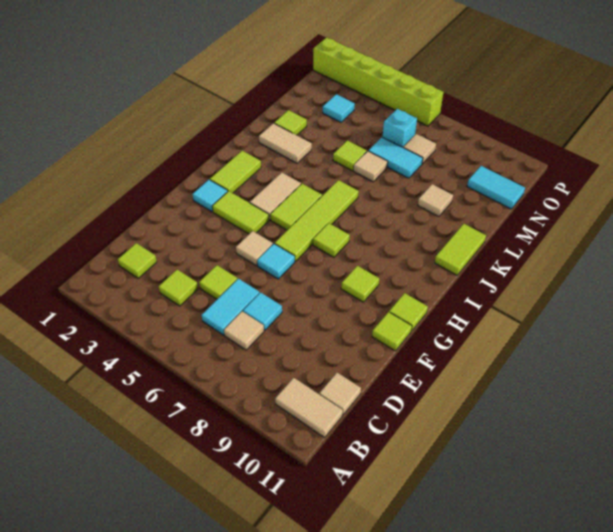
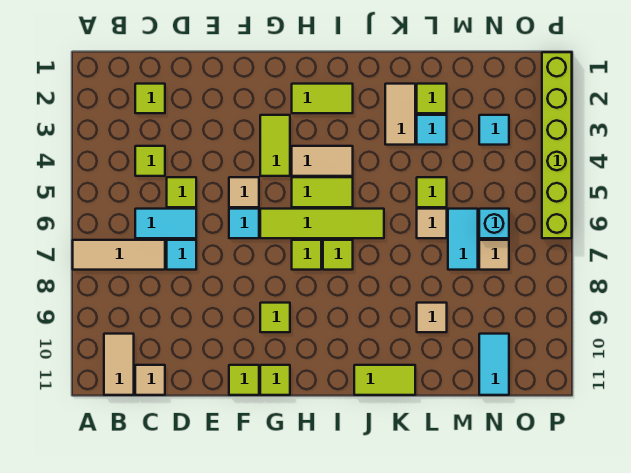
tan 1x1 tile [224,311,264,350] -> tan 1x3 tile [73,240,165,270]
cyan 1x1 tile [193,180,228,212] -> cyan 1x1 tile moved to [417,115,447,145]
none -> lime 1x1 tile [323,240,353,270]

